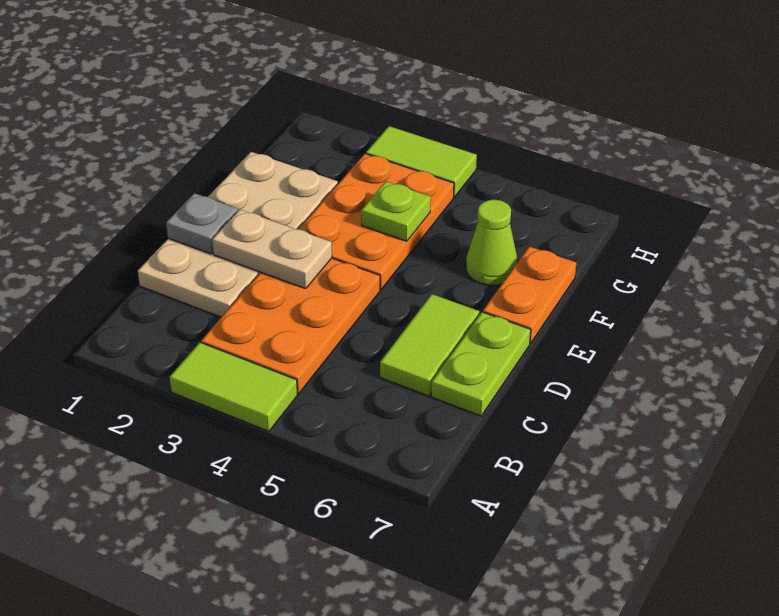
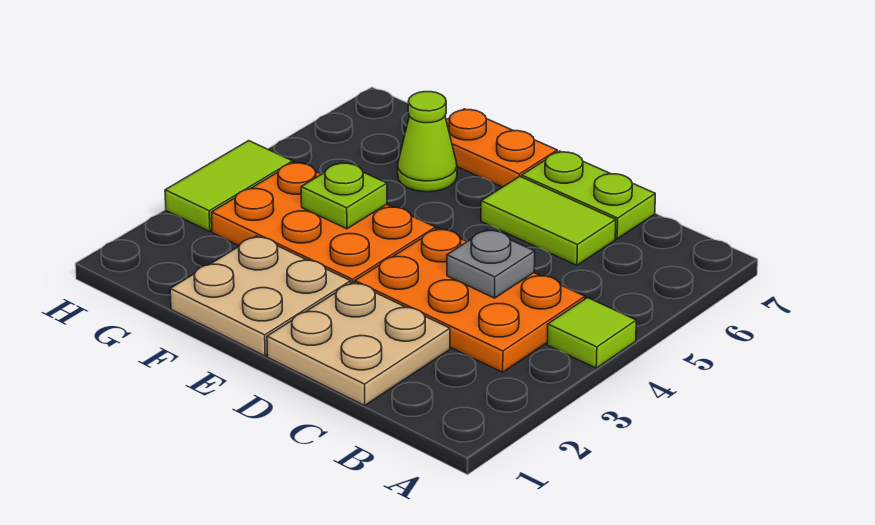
lime 1x2 tile [170,342,297,431] -> lime 1x1 tile [547,298,636,368]
grey 1x1 plate [166,193,238,254] -> grey 1x1 plate moved to [447,229,535,298]
tan 1x2 plate [212,209,332,289] -> none

